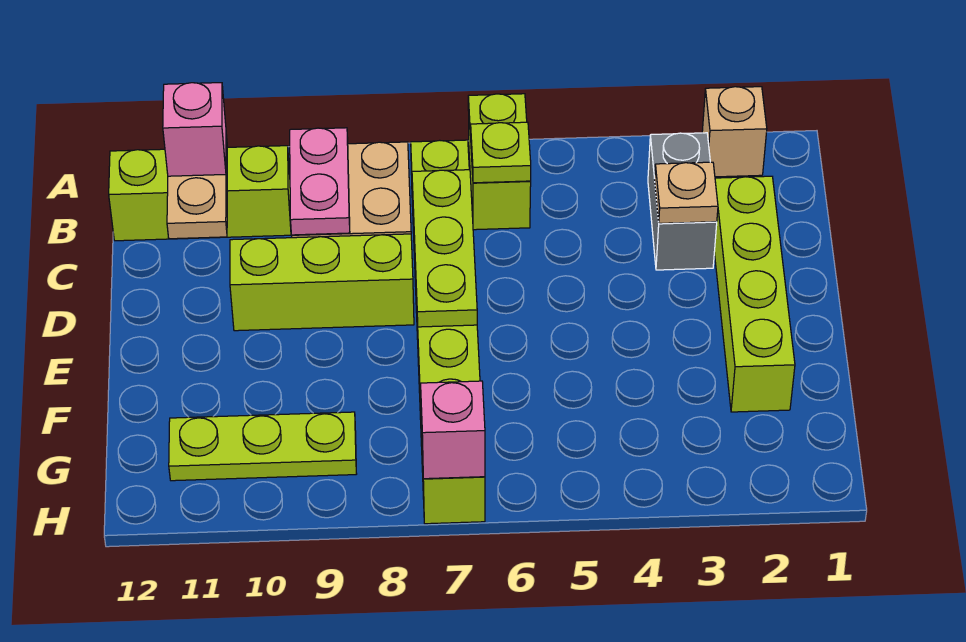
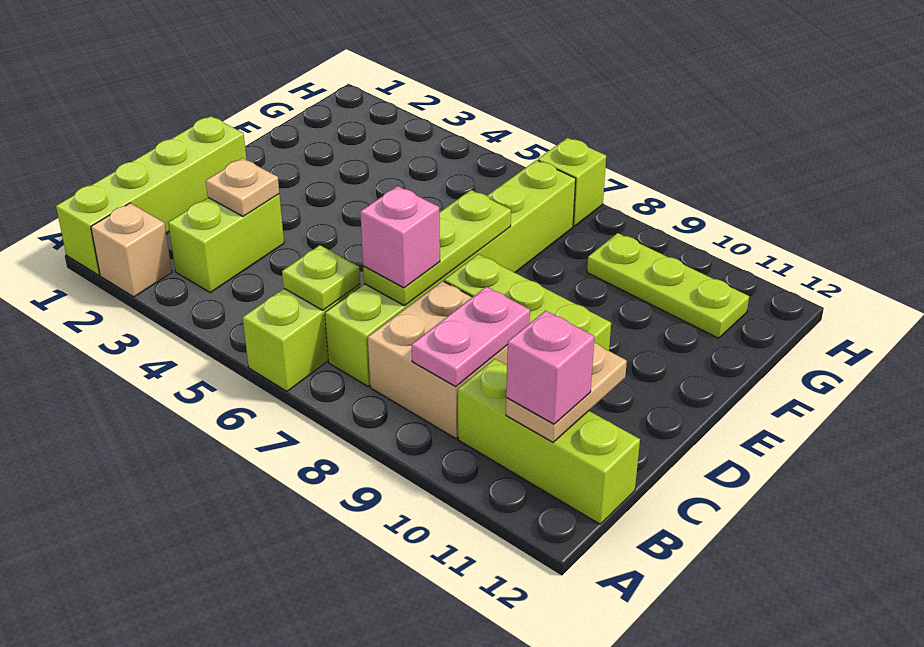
grey 1x2 brick [648,133,717,270] -> lime 1x2 brick [168,194,284,293]
lime 1x4 brick [714,176,795,412] -> lime 1x4 brick moved to [56,116,246,275]
pink 1x1 brick [421,381,485,479] -> pink 1x1 brick moved to [360,186,440,288]

